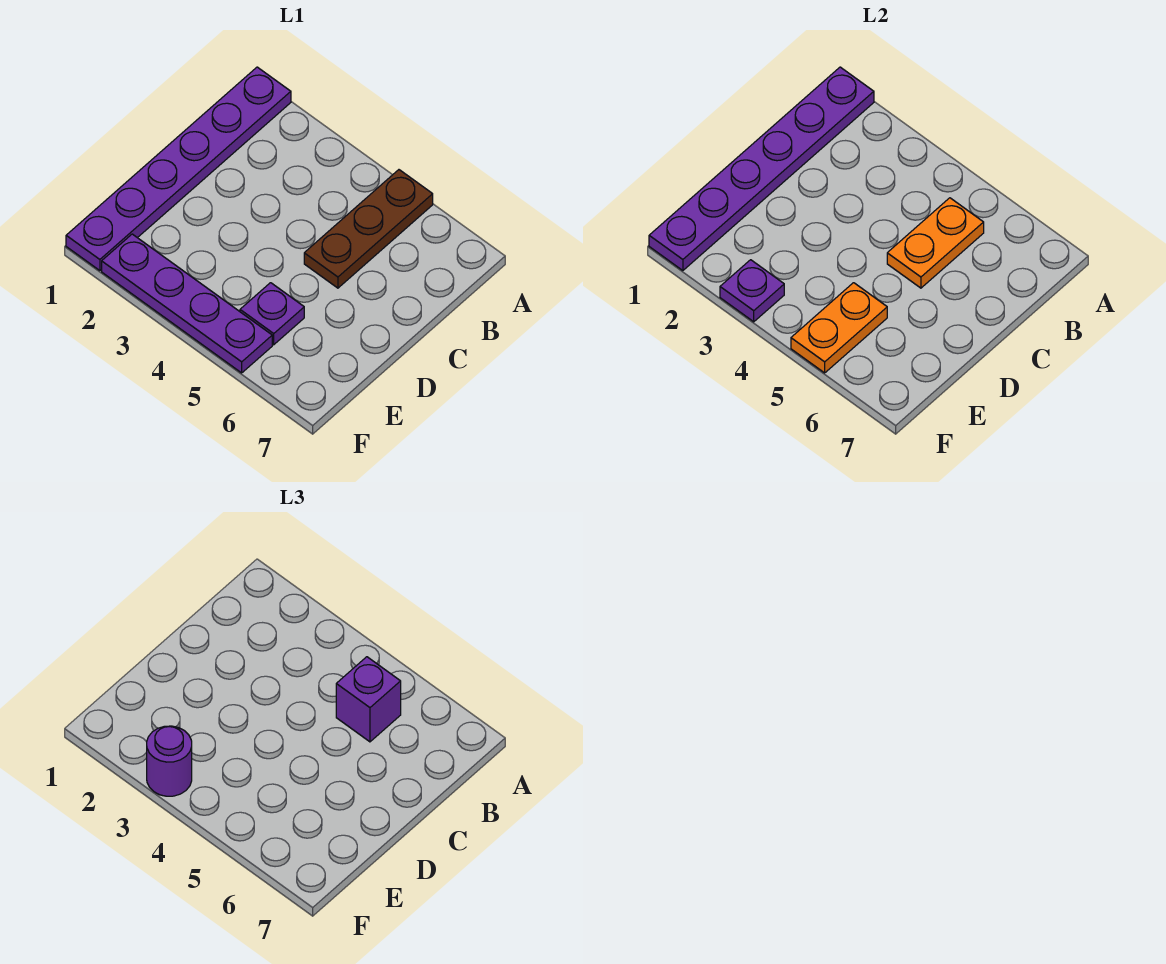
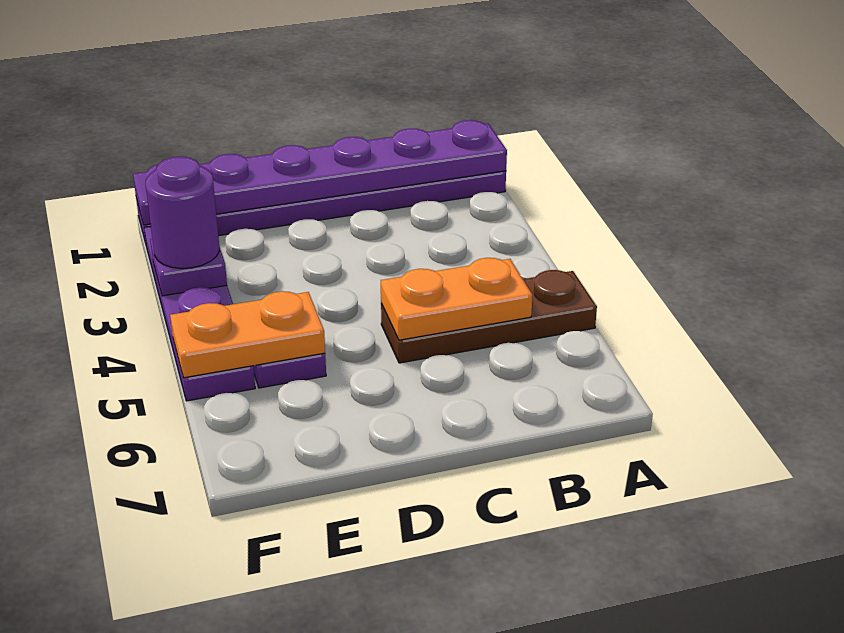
purple 1x1 brick [336,657,401,742] -> none

